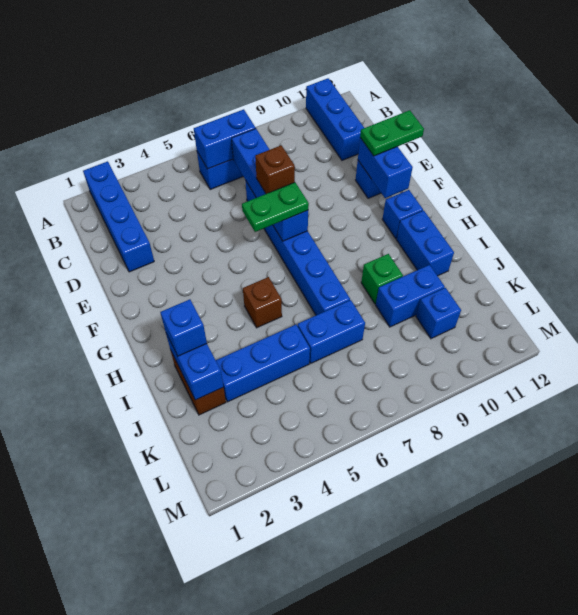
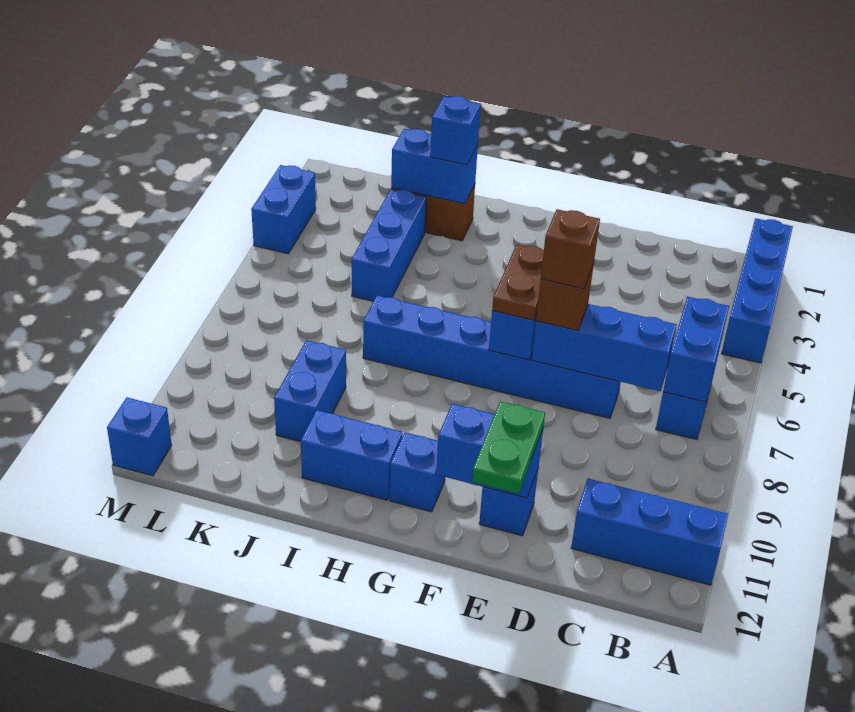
blue 1x4 brick [83,161,154,272] -> blue 1x4 brick turned to [721,218,793,363]
green 1x2 plate [242,182,309,232] -> brown 1x2 plate [492,244,544,320]
brown 1x1 brick [243,277,282,328] -> brown 1x1 brick moved to [541,209,600,289]
green 1x1 brick [361,254,403,304] -> none
blue 1x2 brick [298,300,365,363] -> blue 1x2 brick moved to [251,165,316,254]
blue 1x1 brick [416,288,461,339] -> blue 1x1 brick moved to [107,397,172,476]

